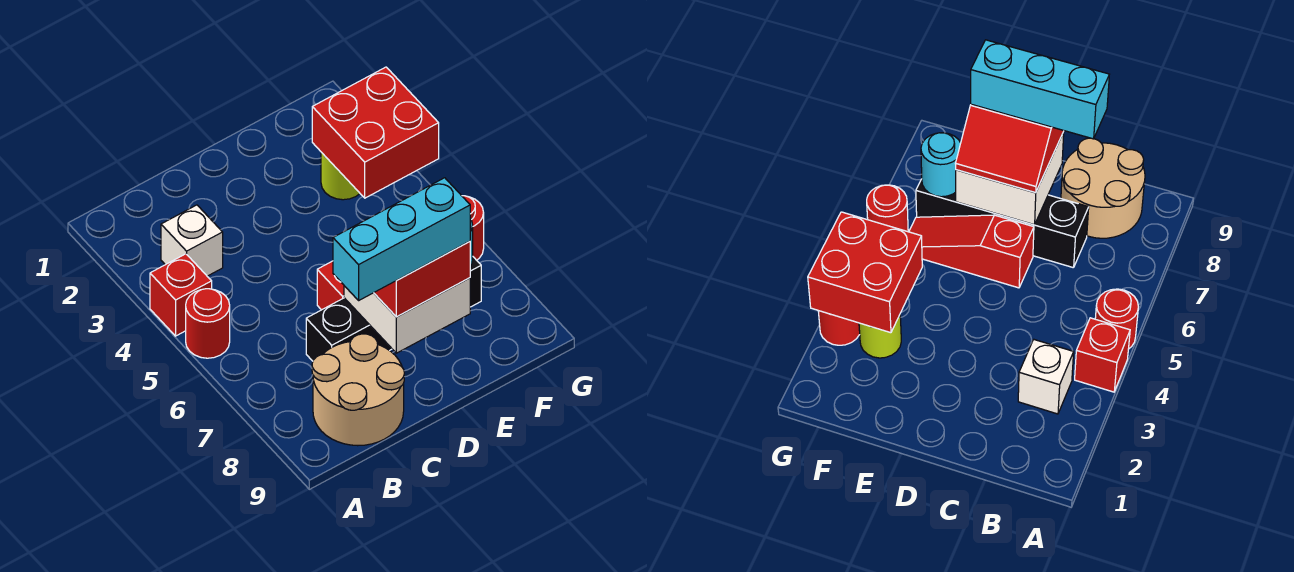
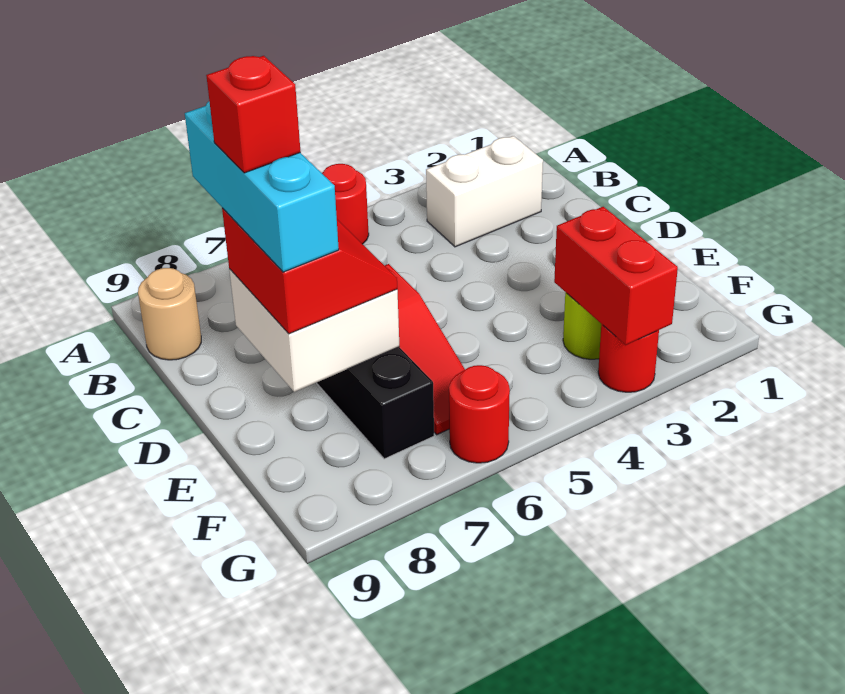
red 1x1 brick [150,254,212,336] -> red 1x1 brick moved to [206,56,301,173]
white 1x1 brick [161,205,223,276] -> white 1x2 brick [426,136,543,247]
tan 2x2 round brick [312,334,404,446] -> tan 1x1 round brick [138,268,201,360]
red 2x2 brick [312,67,439,198] -> red 1x2 brick [554,207,678,345]
cyan 1x1 round brick [921,133,961,197] -> none

